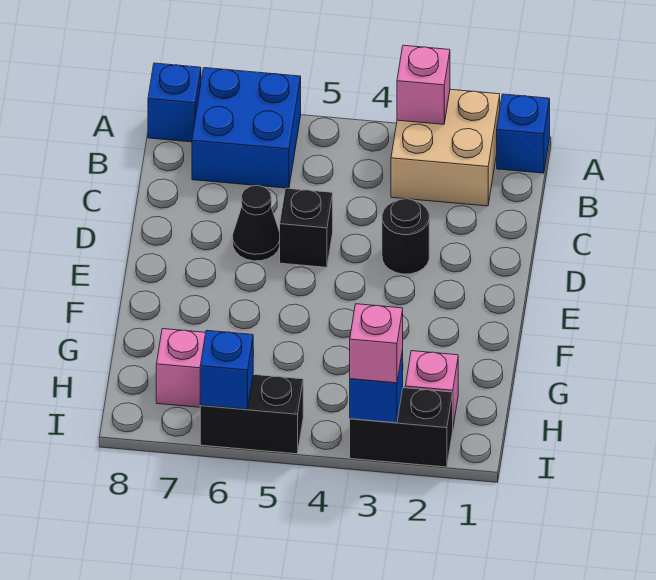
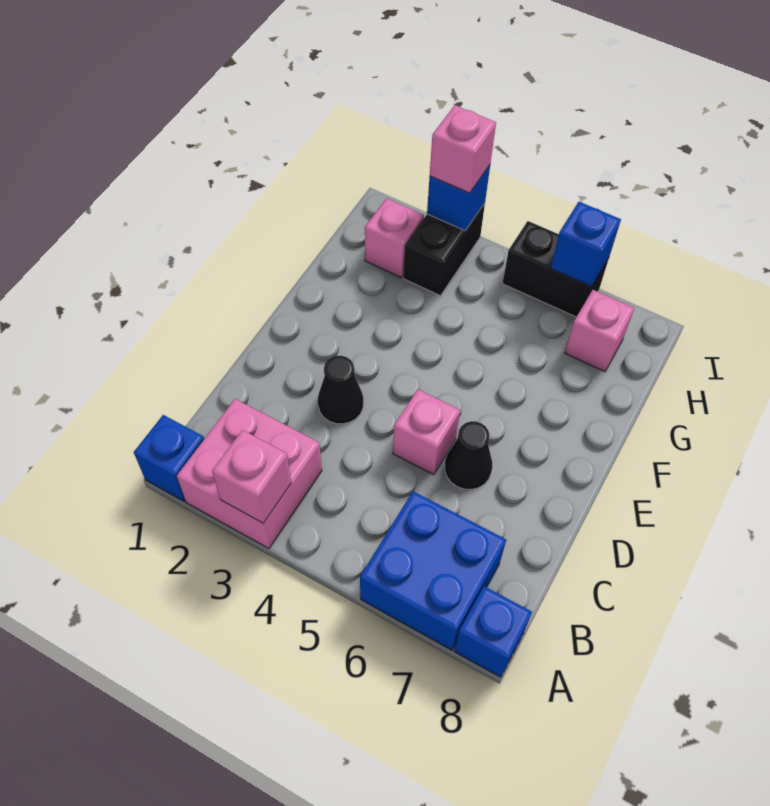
tan 2x2 brick [391,89,500,206] -> pink 2x2 brick [177,399,322,548]
black 1x1 round brick [382,199,429,274] -> black 1x1 cone [318,356,363,424]
black 1x1 brick [280,188,333,267] -> pink 1x1 brick [393,389,460,475]
black 1x2 brick [350,388,453,467] -> black 1x2 brick turned to [403,203,485,296]

